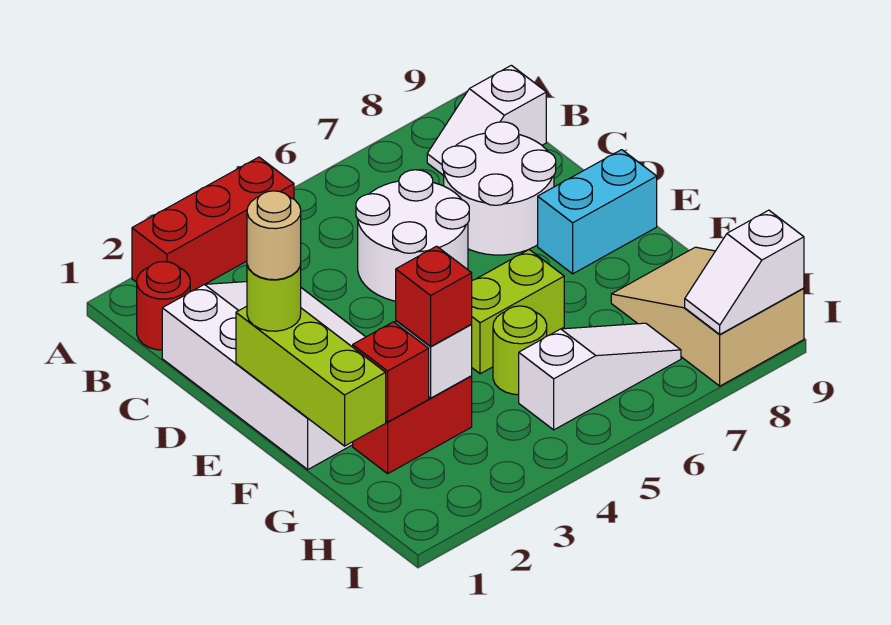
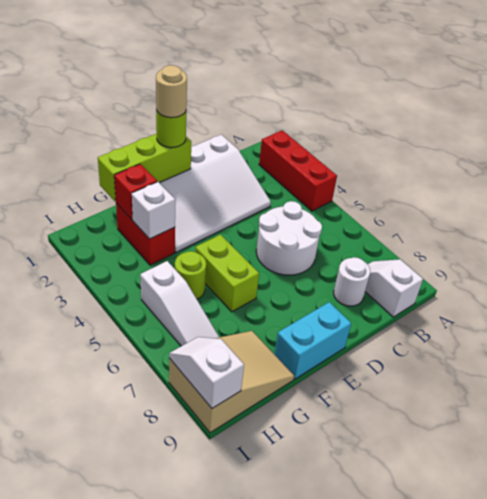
red 1x1 round brick [137,262,190,350] -> none
white 2x2 round brick [442,122,556,255] -> white 1x1 round brick [334,257,370,306]
cyan 1x2 brick [538,150,657,274] -> cyan 1x2 brick turned to [274,302,351,379]
red 1x1 brick [396,246,472,347] -> none

